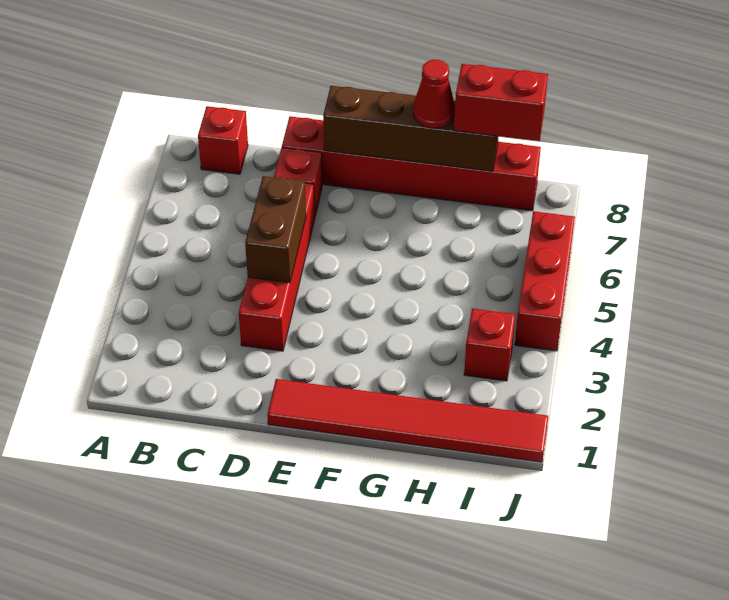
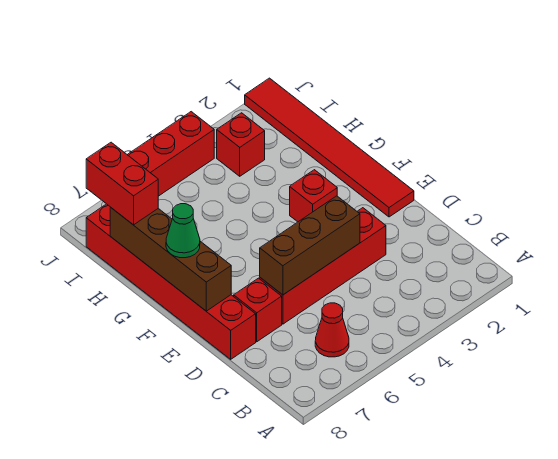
red 1x1 brick [198,106,248,174] -> red 1x1 brick moved to [290,170,337,222]
brown 1x2 brick [245,176,306,283] -> brown 1x3 brick [260,196,360,295]
none -> green 1x1 cone [166,204,200,258]
red 1x1 cone [413,60,455,128] -> red 1x1 cone moved to [315,303,349,357]

